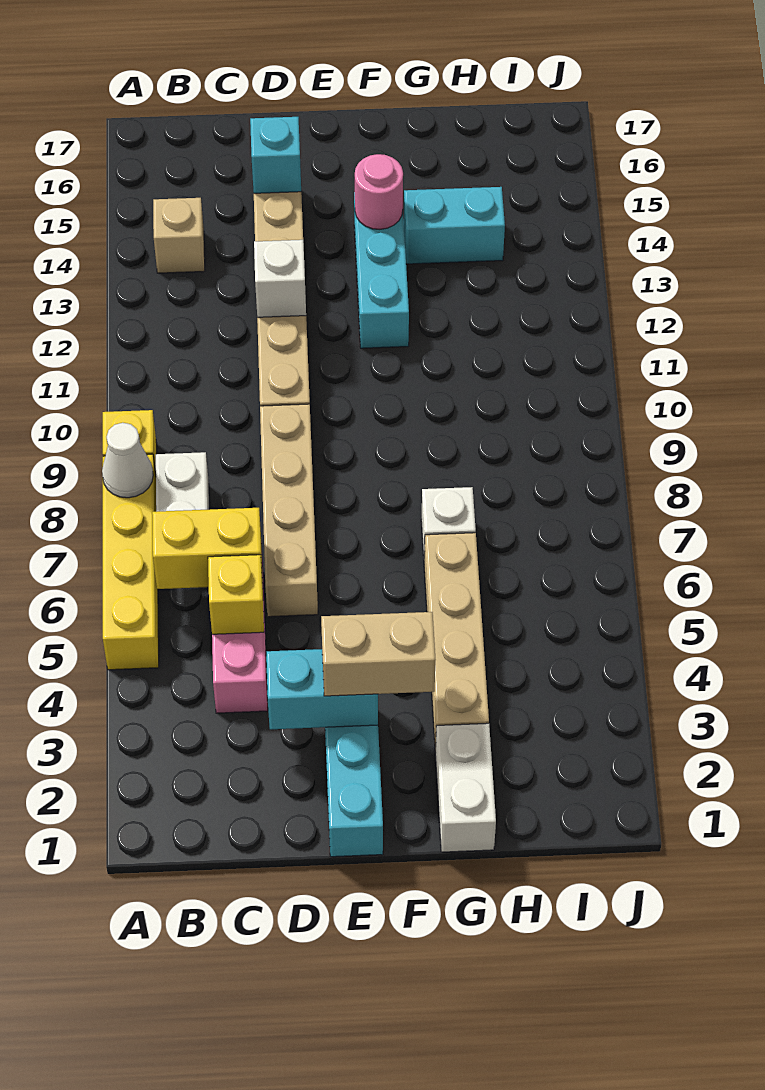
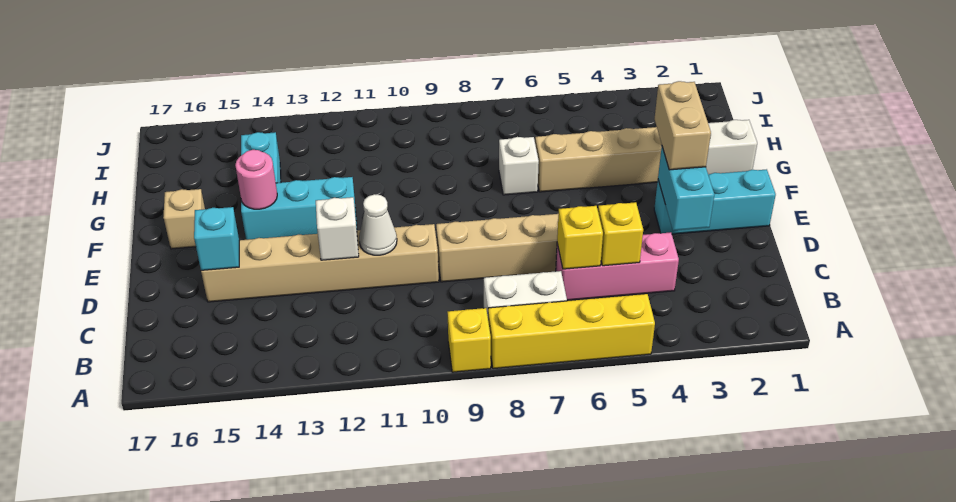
white 1x1 cone [102,423,153,498] -> white 1x1 cone moved to [359,194,397,255]
yellow 1x2 brick [152,508,263,589] -> yellow 1x1 brick [557,206,603,269]
tan 1x1 brick [153,198,205,273] -> tan 1x1 brick moved to [164,189,205,249]

